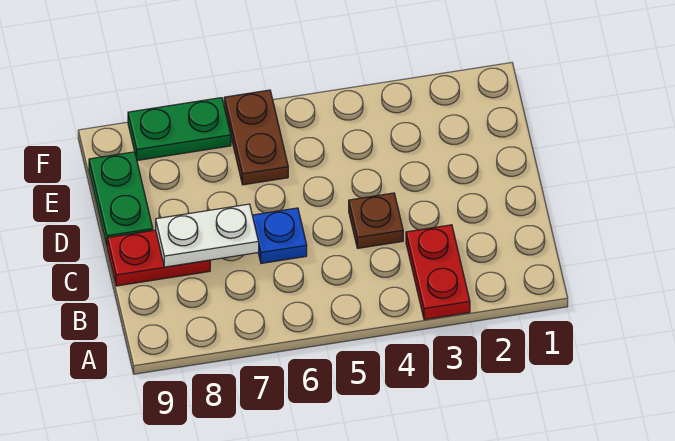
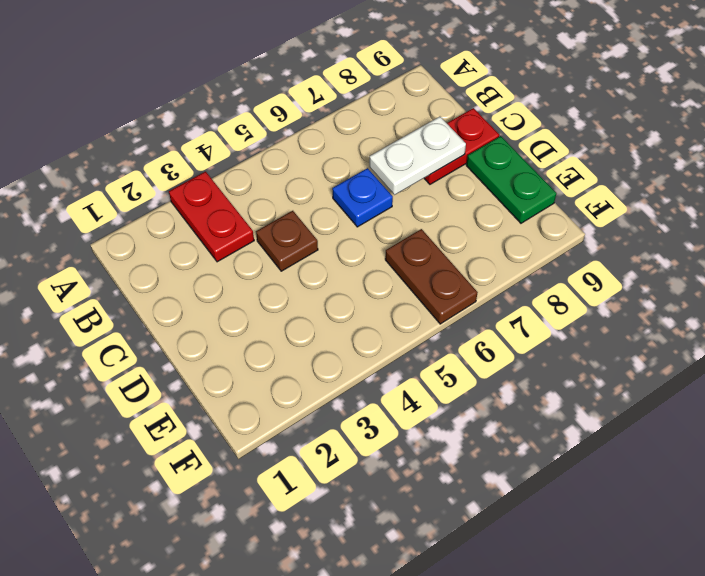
green 1x2 plate [128,98,231,160] -> none

